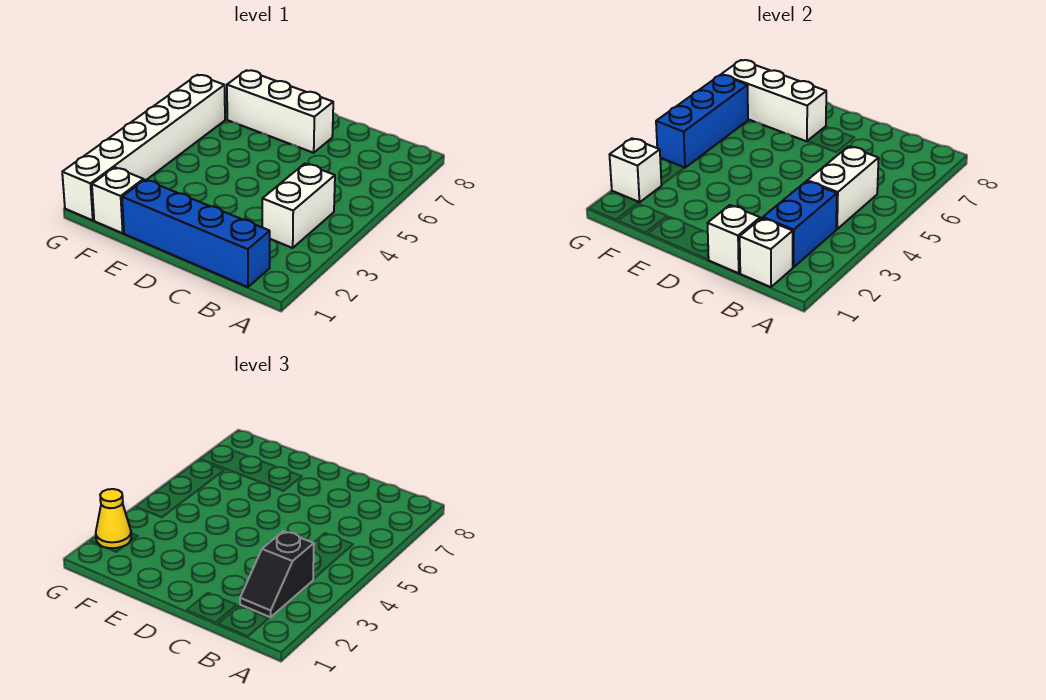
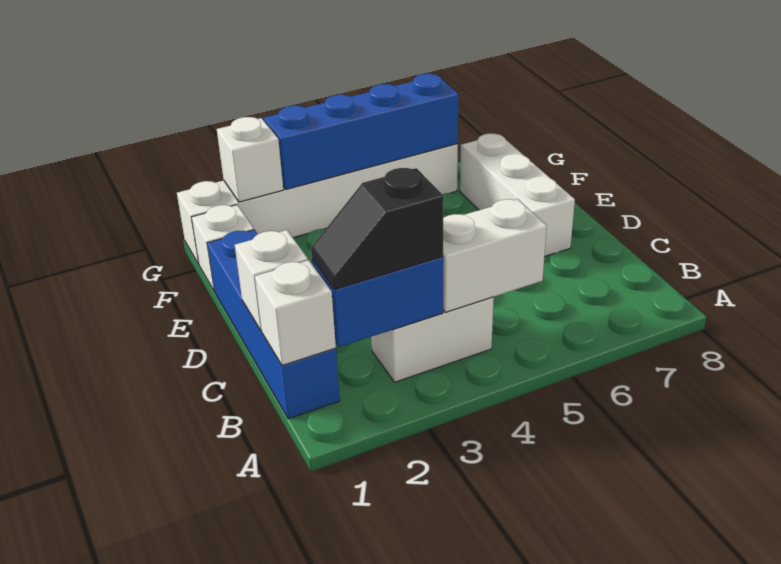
white 1x3 brick [721,60,826,141] -> none
yellow 1x1 cone [96,489,131,548] -> none
blue 1x3 brick [656,75,748,168] -> blue 1x4 brick [264,74,458,189]

